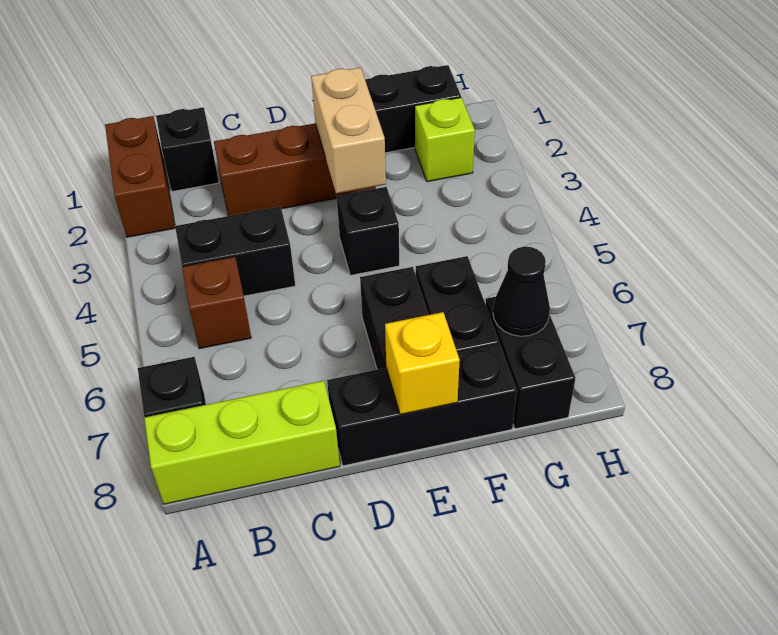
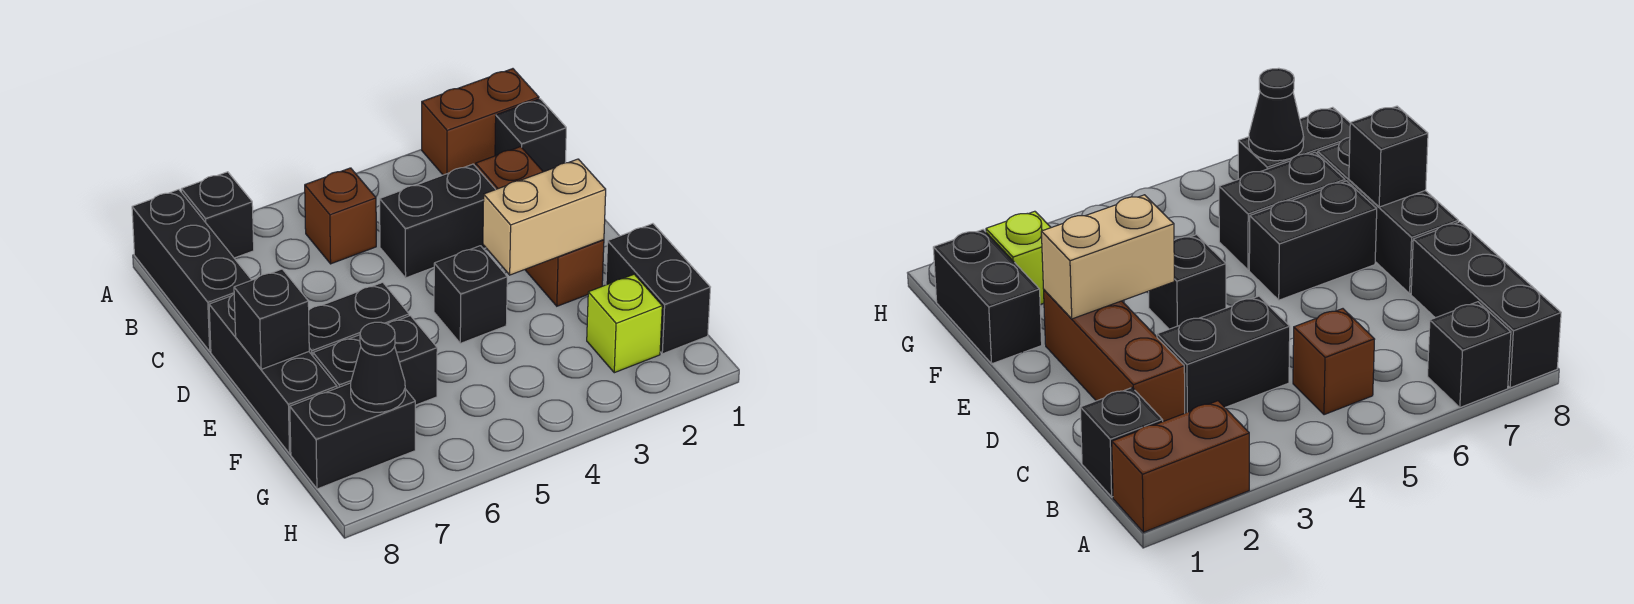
lime 1x3 brick [144,381,340,504] -> black 1x3 brick [132,190,251,351]
black 1x2 brick [175,206,295,296] -> black 1x2 brick turned to [380,164,496,278]
yellow 1x1 brick [385,312,460,414] -> black 1x1 brick [234,269,309,369]

